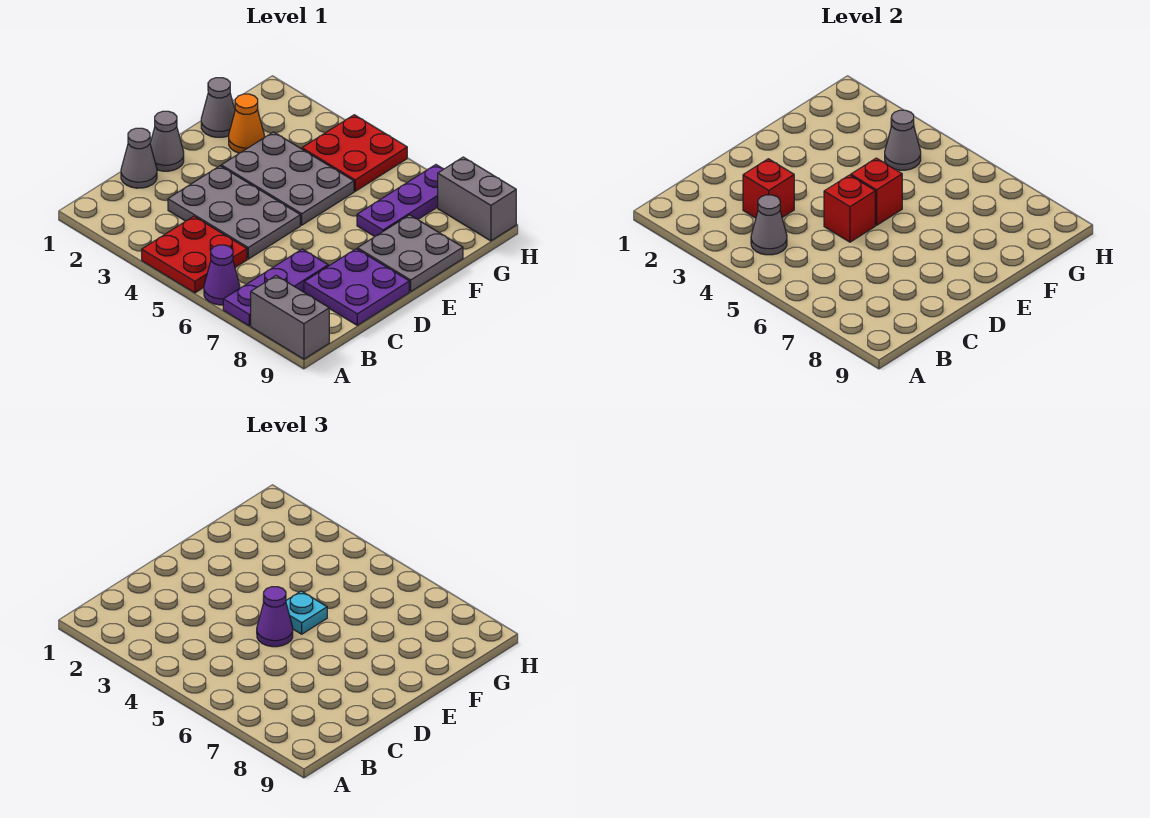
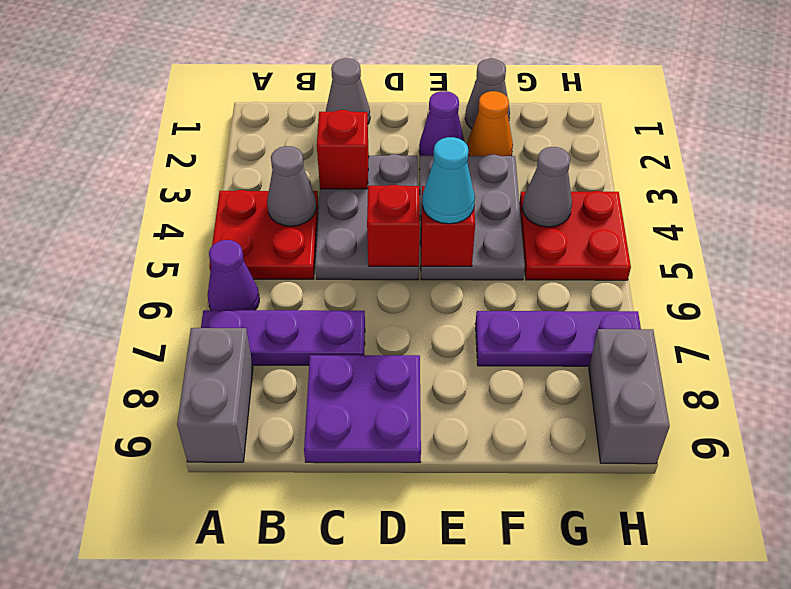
grey 1x1 cone [150,111,184,171] -> none
purple 1x1 cone [257,587,293,647] -> purple 1x1 cone moved to [419,91,464,156]
cyan 1x1 plate [286,591,327,634] -> cyan 1x1 cone [422,137,475,224]
grey 2x2 plate [358,215,463,291] -> none

